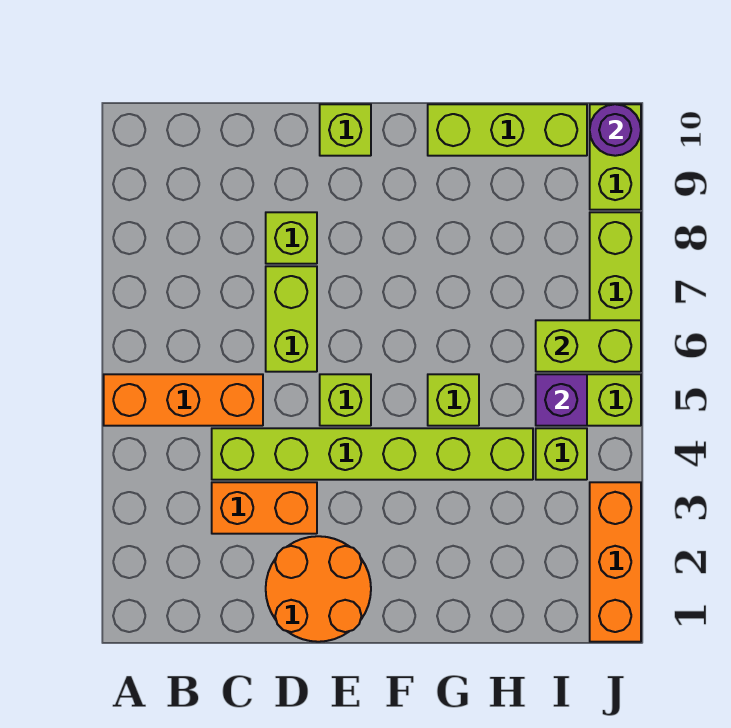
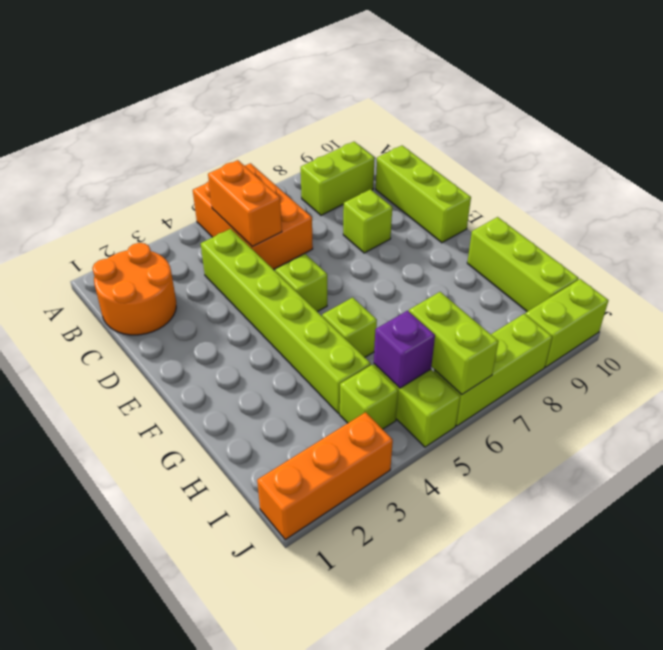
orange 1x3 brick [104,374,263,426] -> orange 2x3 brick [193,163,313,270]
orange 1x2 brick [212,482,317,534] -> orange 1x2 brick moved to [208,160,282,247]
orange 2x2 round brick [266,536,371,642] -> orange 2x2 round brick moved to [92,243,176,335]
lime 1x2 brick [266,266,317,372] -> lime 1x2 brick moved to [301,142,375,215]
lime 1x1 brick [320,104,371,156] -> lime 1x3 brick [376,146,471,243]
purple 1x1 round brick [590,104,641,156] -> none

